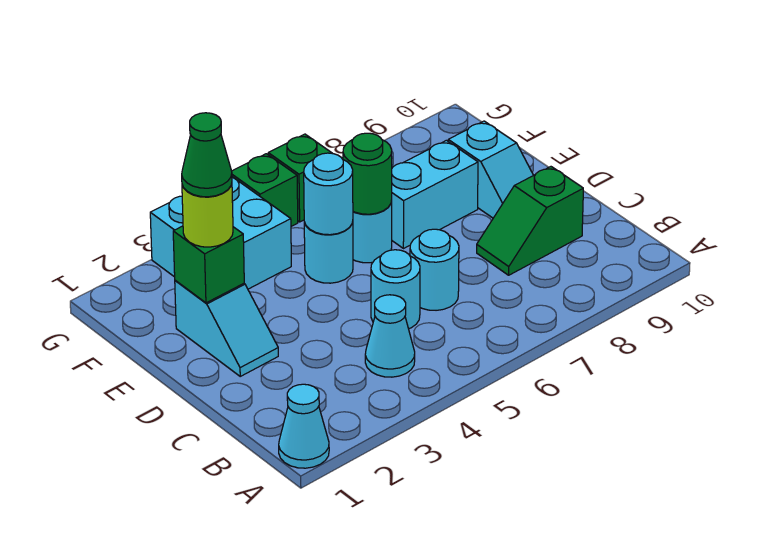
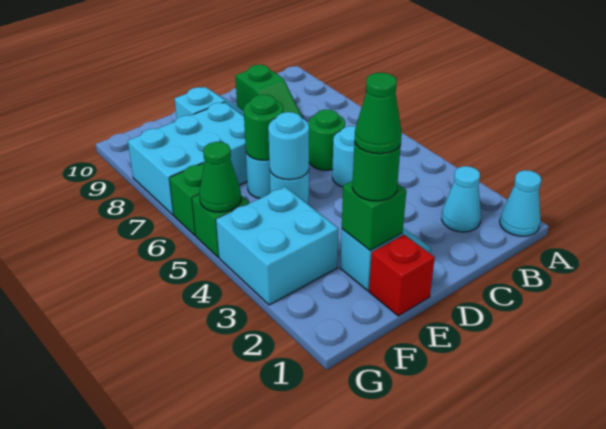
cyan 1x1 cone [365,295,415,377] -> cyan 1x1 cone moved to [442,166,481,232]
cyan 1x1 round brick [410,229,459,310] -> green 1x1 round brick [309,109,345,170]
none -> red 1x1 brick [369,235,435,316]
lime 1x1 round brick [182,184,233,247] -> green 1x1 round brick [352,142,401,201]
cyan 1x2 brick [391,140,478,249] -> cyan 2x3 brick [128,102,247,215]
none -> green 1x1 cone [199,142,241,212]

